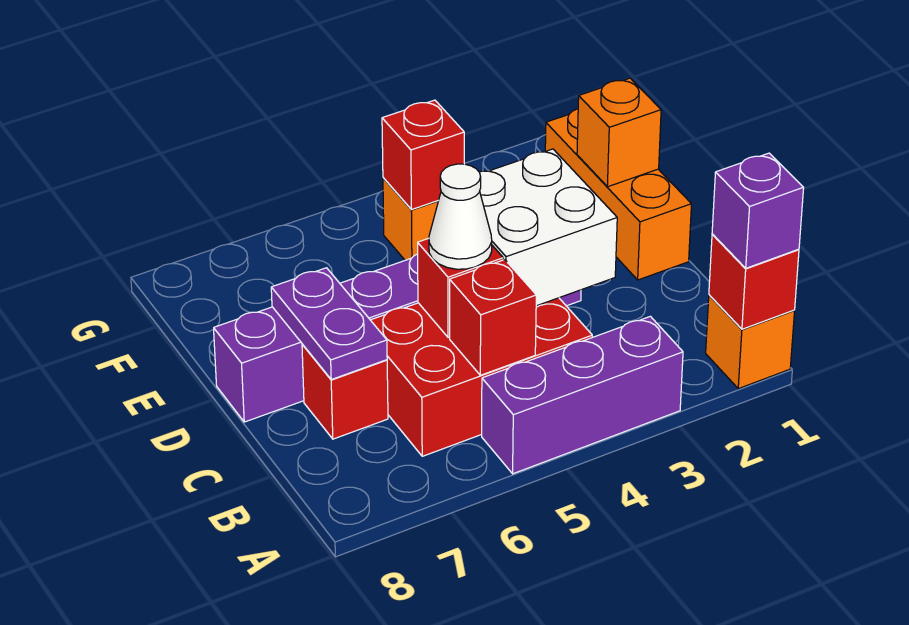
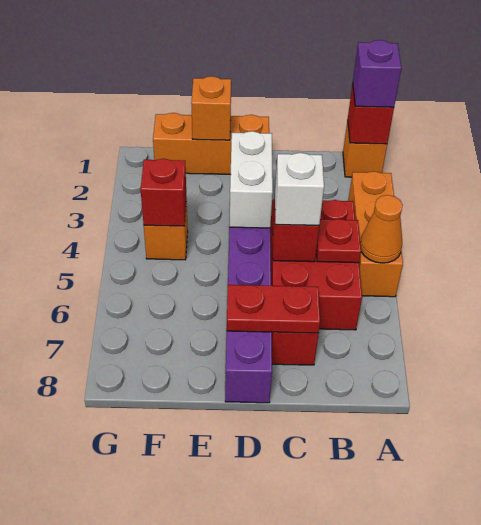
purple 1x3 brick [482,316,683,474] -> orange 1x3 brick [348,171,403,297]
none -> orange 1x1 cone [360,195,403,263]
red 1x1 brick [450,260,536,375] -> red 1x1 plate [316,219,361,263]
white 2x2 brick [479,149,617,306] -> white 1x2 brick [230,131,273,228]
white 1x1 cone [429,164,492,269] -> white 1x1 brick [275,153,324,225]
purple 1x2 plate [271,268,387,379] -> red 1x2 plate [227,285,320,333]

